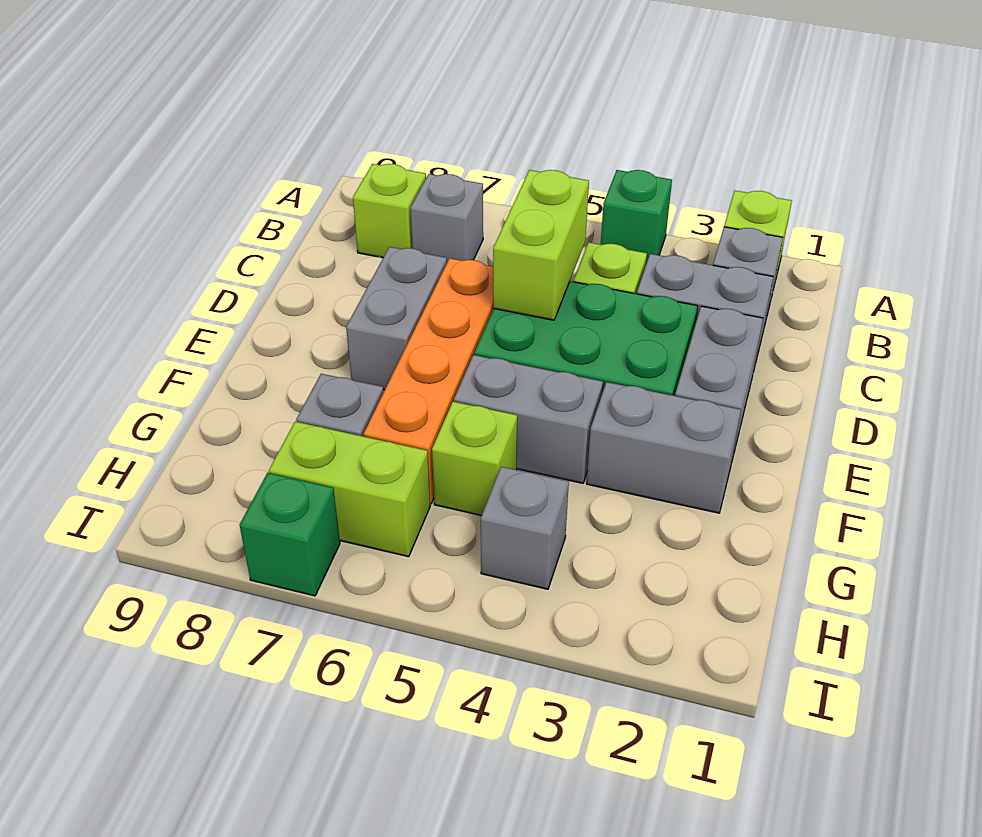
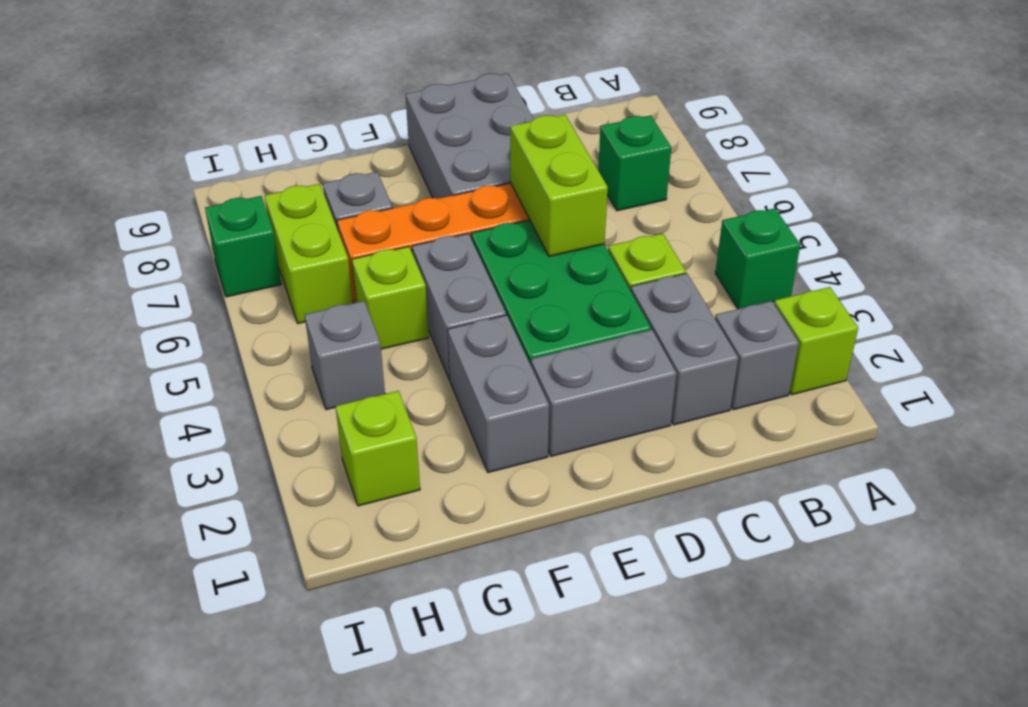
grey 1x1 brick [410,174,483,262] -> green 1x1 brick [598,115,671,211]
lime 1x1 brick [353,164,426,258] -> lime 1x1 brick moved to [335,391,420,506]
lime 1x2 brick [493,170,589,320] -> lime 1x2 brick turned to [510,115,608,256]
grey 1x2 brick [346,247,447,390] -> grey 2x3 brick [406,74,534,199]

